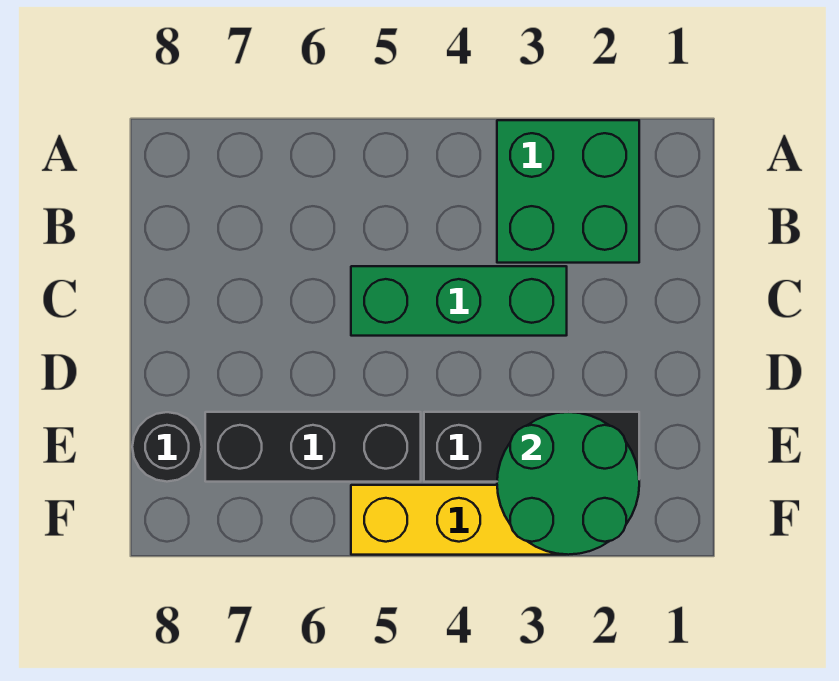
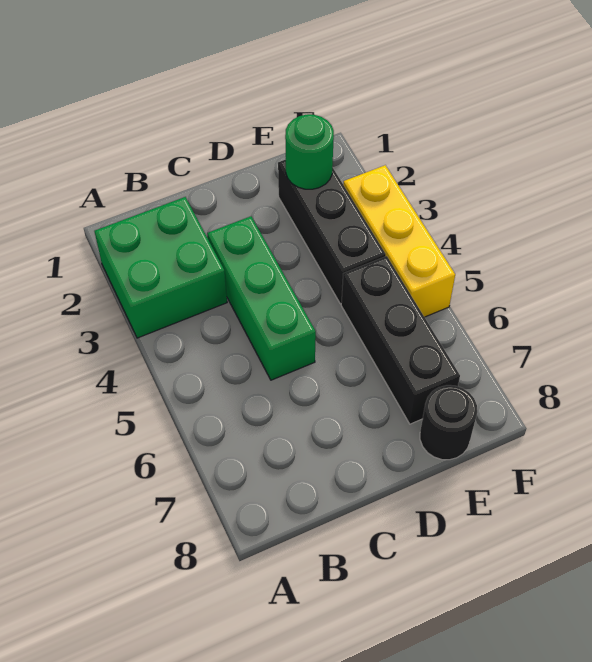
green 2x2 round brick [497,412,639,555] -> green 1x1 round brick [285,114,334,189]

